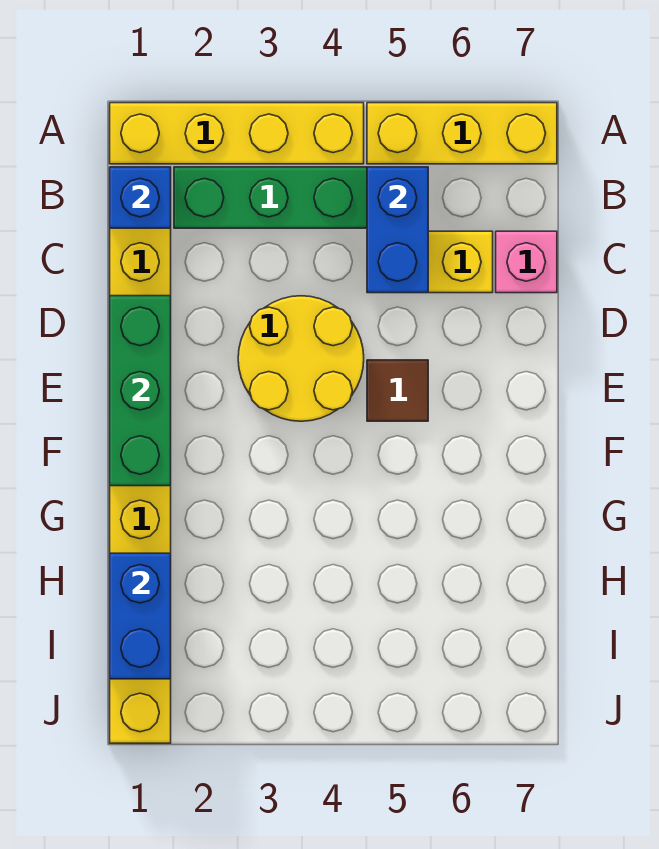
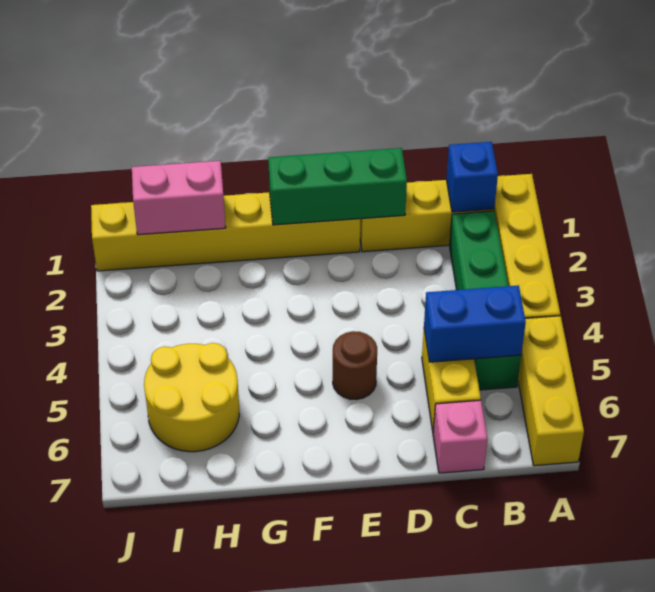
yellow 2x2 round brick [238,296,364,421] -> yellow 2x2 round brick moved to [144,343,239,452]
brown 1x1 tile [367,360,428,421] -> brown 1x1 round brick [333,331,377,400]
blue 1x2 brick [110,553,171,679] -> pink 1x2 brick [132,161,226,235]

